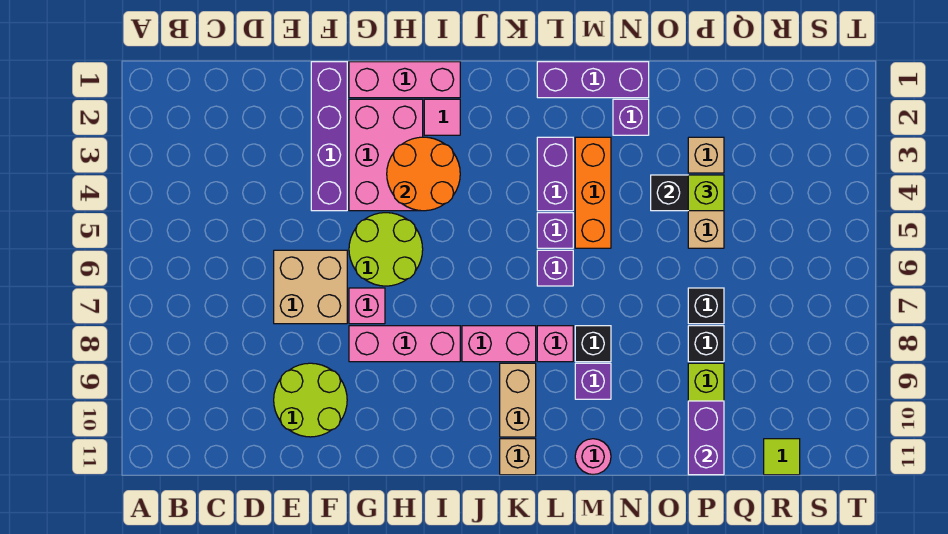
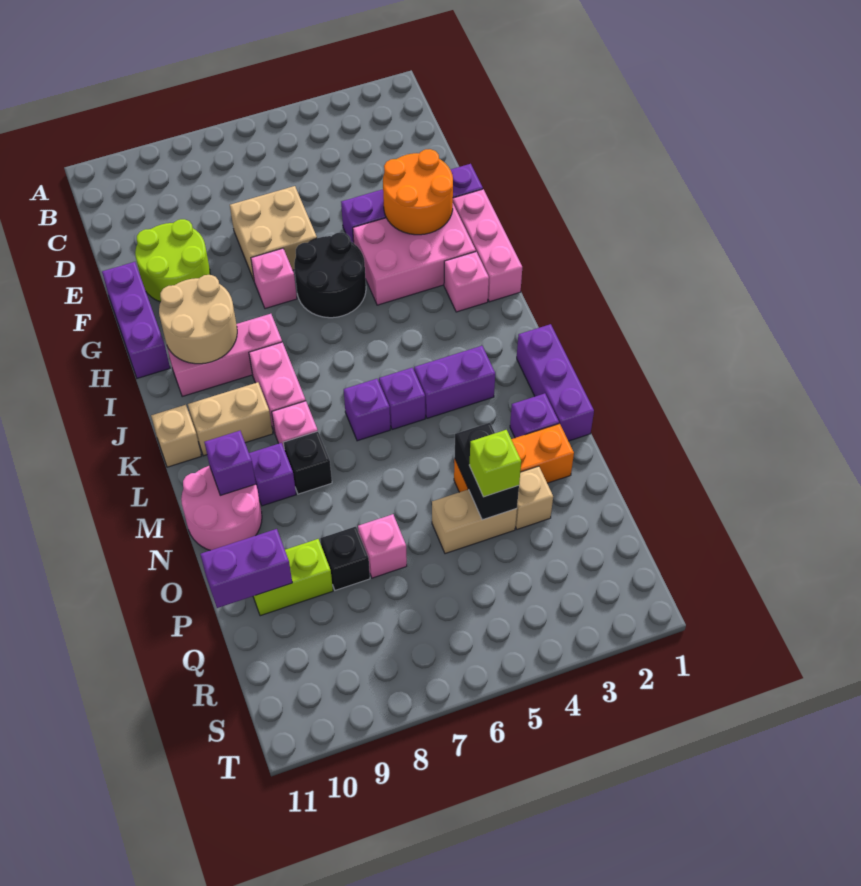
none -> purple 1x3 brick [102,262,170,378]
lime 2x2 round brick [349,213,423,286] -> black 2x2 round brick [294,233,366,318]
pink 1x3 brick [349,326,460,362] -> pink 1x3 brick turned to [167,314,282,397]
orange 2x2 round brick [387,137,460,211] -> orange 2x2 round brick moved to [383,149,453,235]
none -> tan 2x2 round brick [159,275,237,364]
pink 1x1 tile [424,99,460,135] -> pink 1x1 brick [444,252,489,312]
orange 1x3 brick [575,137,611,248] -> orange 1x3 brick moved to [454,424,574,492]
none -> purple 1x1 brick [204,431,256,495]
pink 1x1 round brick [575,439,611,475] -> pink 2x2 round brick [181,466,262,550]
black 1x1 brick [688,288,724,324] -> pink 1x1 brick [358,514,407,578]
lime 1x1 tile [764,439,800,475] -> none

